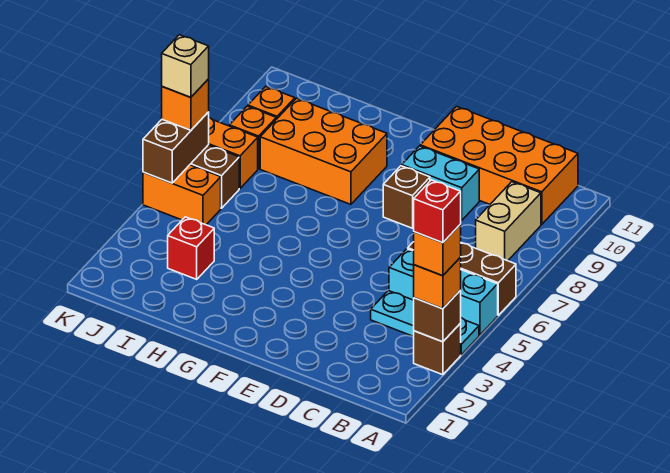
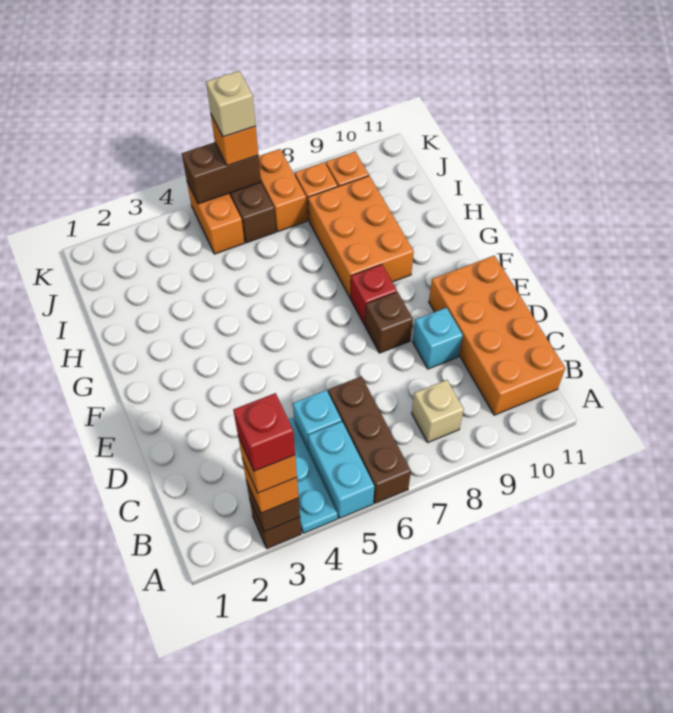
tan 1x2 brick [476,182,541,261] -> tan 1x1 brick [412,380,464,443]
cyan 1x2 brick [402,146,479,220] -> cyan 1x1 brick [413,308,463,369]
red 1x1 brick [168,217,214,279] -> red 1x1 brick moved to [350,265,397,325]

